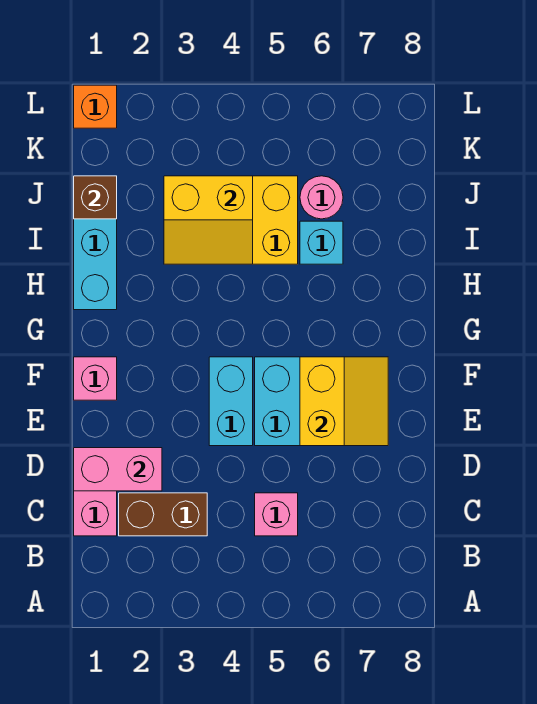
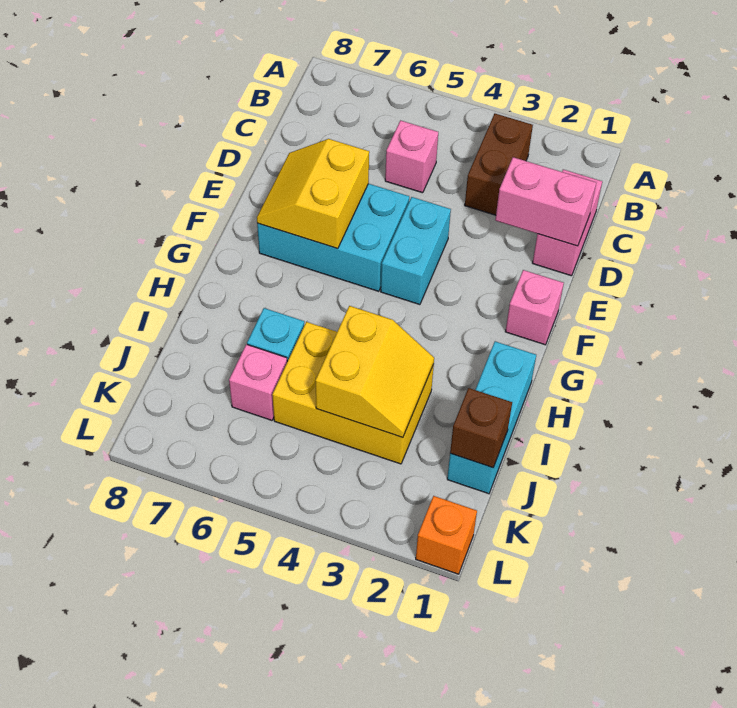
brown 1x2 brick [119,493,207,536] -> brown 1x2 brick turned to [465,114,533,215]
yellow 2x2 slope [164,176,253,264] -> yellow 2x2 slope turned to [315,306,434,438]
pink 1x1 round brick [300,176,343,219] -> pink 1x1 brick [229,344,287,420]

